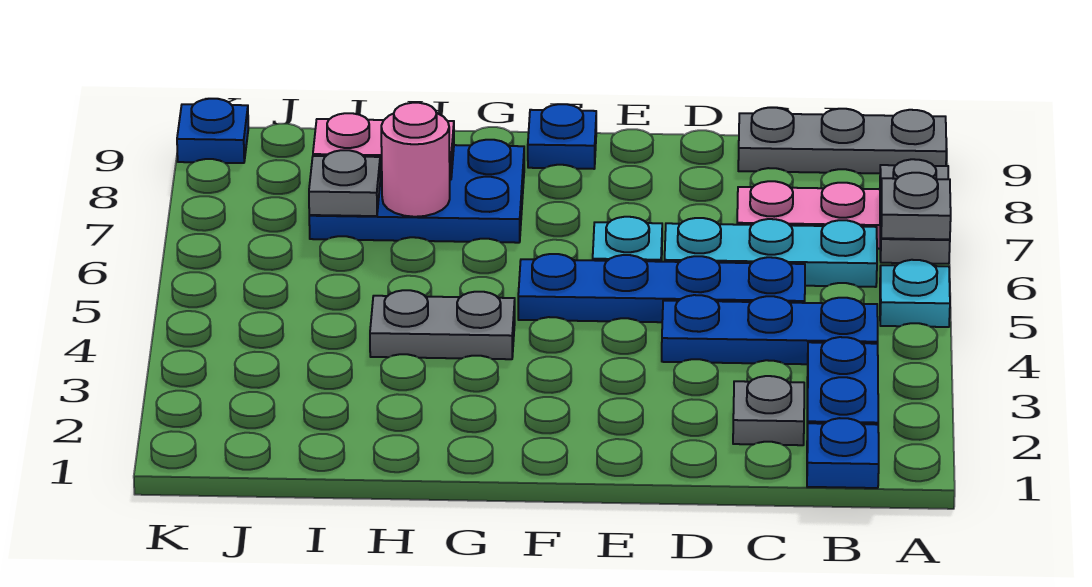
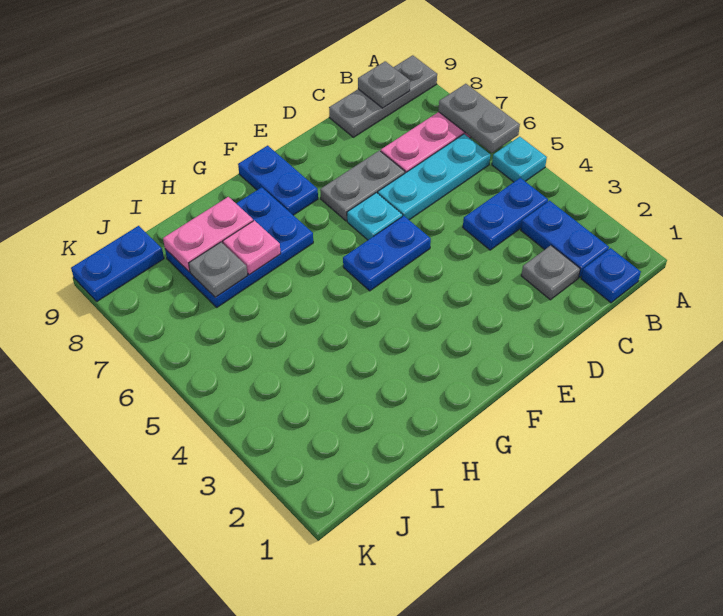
grey 1x1 plate [881,173,951,239] -> grey 1x1 plate moved to [358,61,410,108]
blue 1x3 plate [662,295,878,364] -> blue 1x2 plate [463,178,548,250]
blue 1x4 plate [518,254,805,322] -> blue 1x2 plate [343,216,431,291]
blue 1x1 plate [528,104,596,169] -> blue 1x2 plate [238,146,318,215]
grey 1x2 plate [370,290,515,359] -> grey 1x2 plate moved to [320,151,405,221]
pink 1x1 round brick [381,103,450,217] -> pink 1x1 plate [223,220,281,275]
blue 1x1 plate [177,99,248,163] -> blue 1x2 plate [71,226,164,301]

